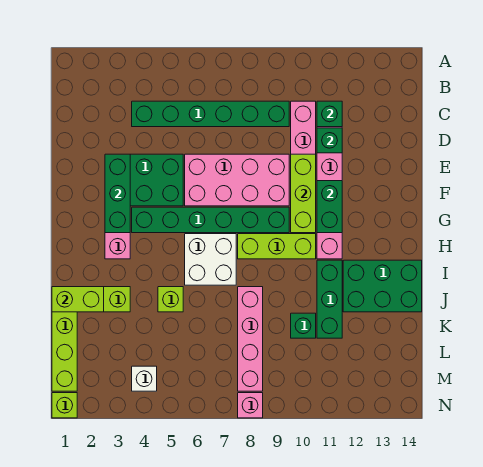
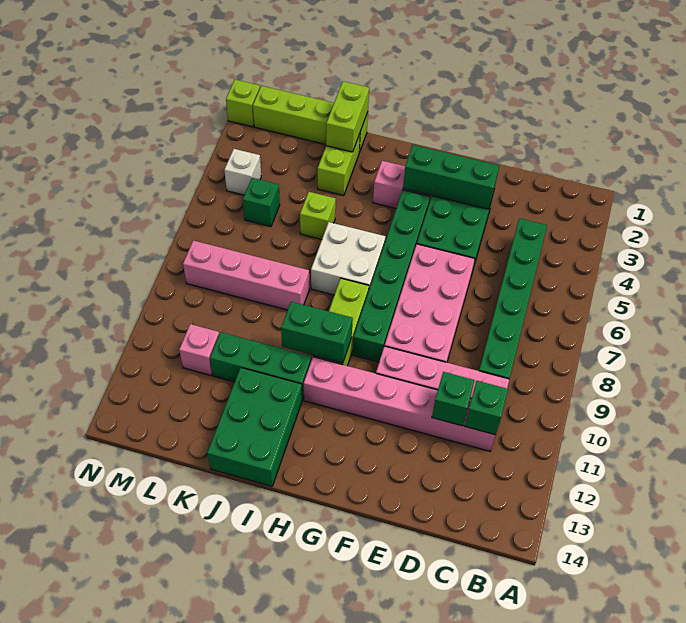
lime 1x3 brick [291,154,316,233] -> none
green 1x2 brick [317,181,342,233] -> green 1x2 brick moved to [281,302,353,363]
green 1x1 brick [291,313,316,338] -> green 1x1 brick moved to [243,178,280,227]
pink 1x1 brick [238,393,263,418] -> pink 1x1 brick moved to [179,324,219,375]

